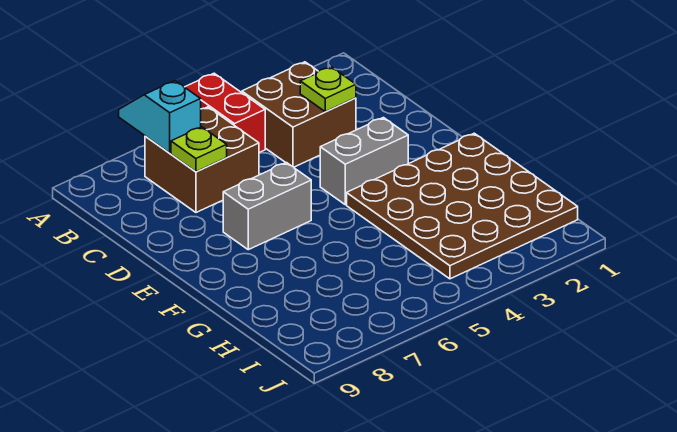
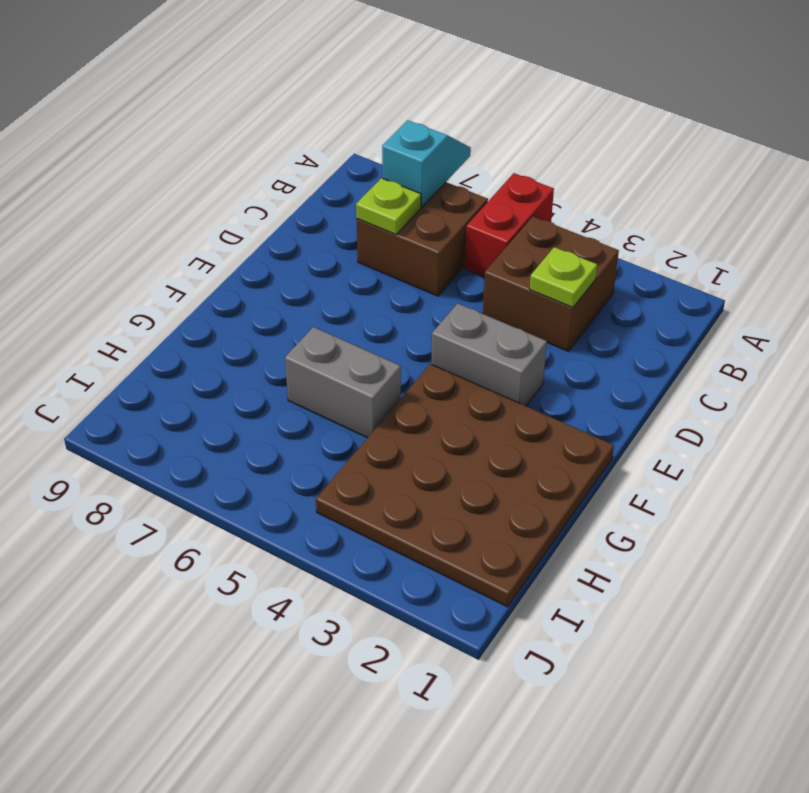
grey 1x2 brick [223,163,311,250] -> grey 1x2 brick moved to [285,327,401,438]

